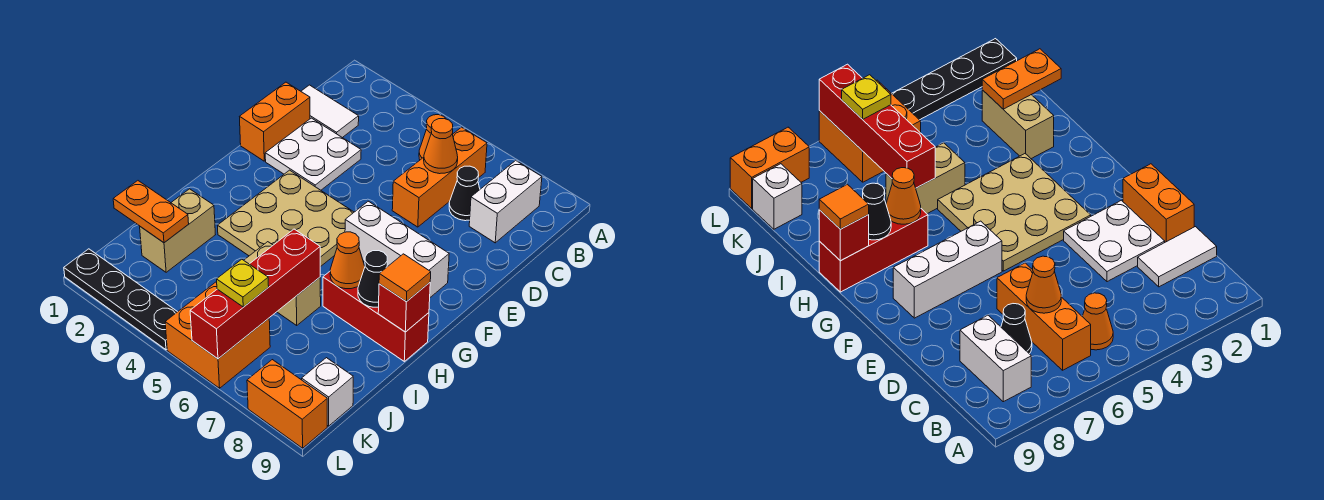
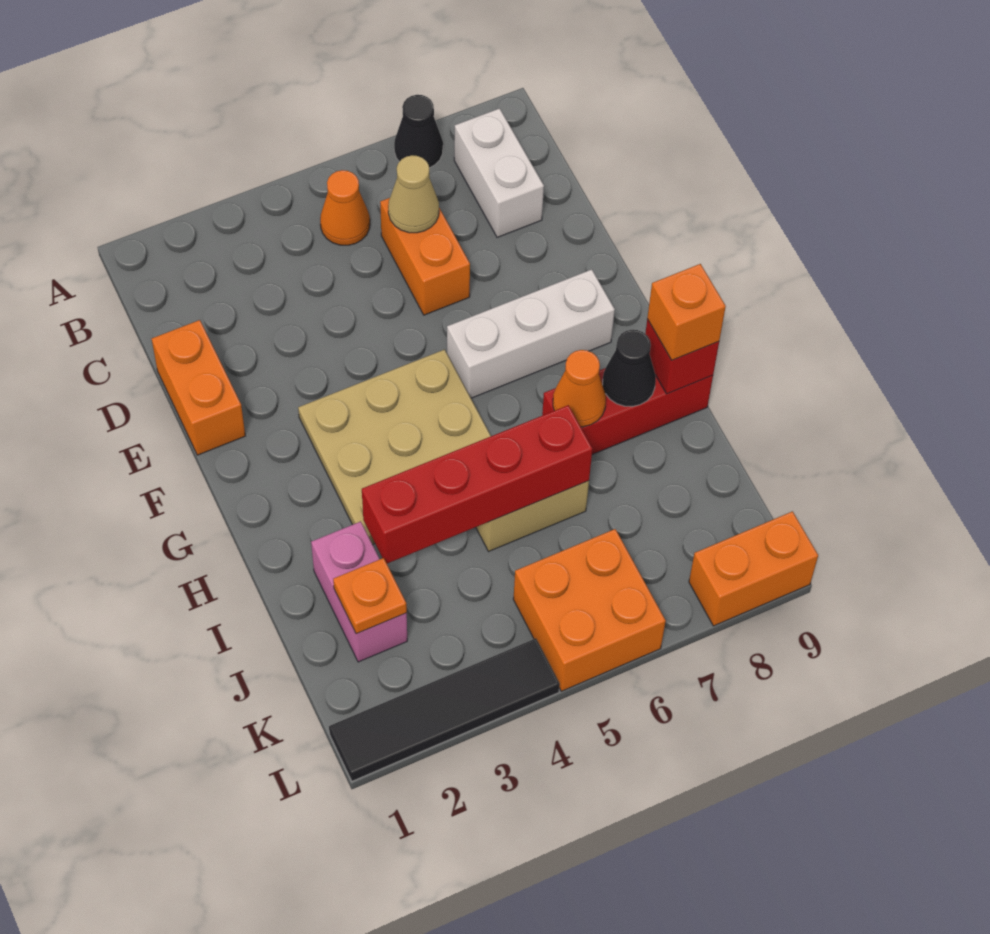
orange 1x3 brick [392,127,487,227] -> orange 1x2 brick [380,198,470,315]
white 1x2 tile [301,85,359,138] -> none
orange 1x1 cone [424,119,458,174] -> tan 1x1 cone [388,155,439,233]
black 1x1 cone [449,166,480,221] -> black 1x1 cone moved to [394,95,443,168]
white 2x2 plate [265,118,361,190] -> none
orange 1x1 tile [379,254,431,302] -> orange 1x1 brick [647,264,726,360]
tan 1x2 brick [140,189,215,272] -> pink 1x2 brick [311,521,407,662]
red 1x4 brick [190,229,320,359] -> red 1x4 brick turned to [362,405,592,564]
orange 1x2 plate [113,181,189,243] -> orange 1x1 plate [333,558,407,634]
yellow 1x1 plate [217,259,269,307] -> none
white 1x1 brick [302,358,353,426] -> none
black 1x4 plate [64,249,177,350] -> black 1x4 tile [329,638,560,781]

